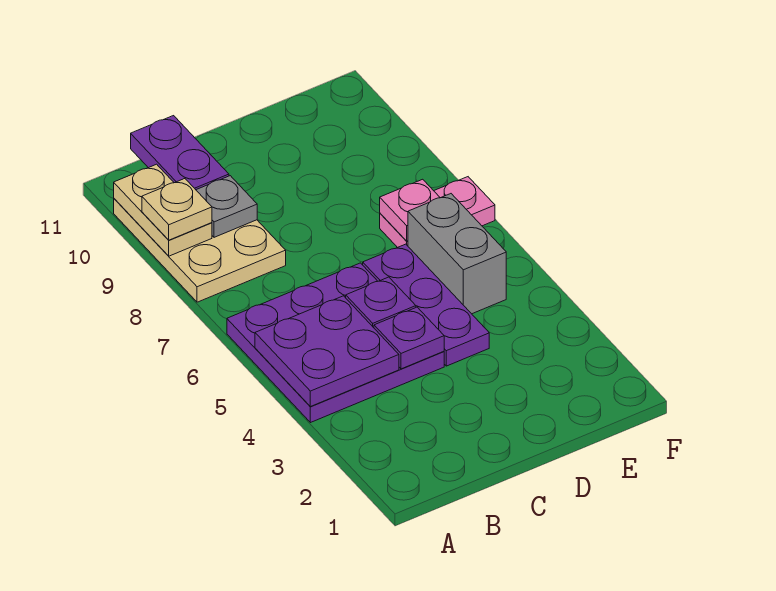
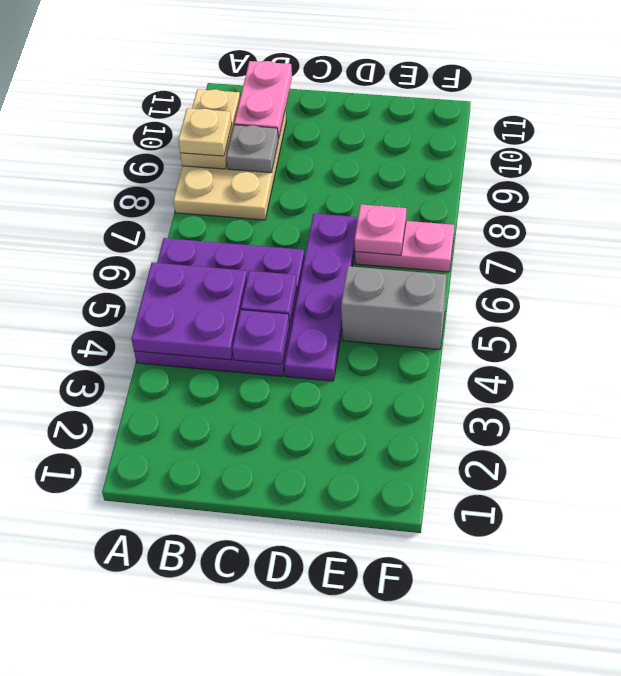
purple 1x2 plate [131,116,229,190] -> pink 1x2 plate [234,61,292,139]
purple 1x3 plate [363,244,489,366] -> purple 1x4 plate [285,214,358,381]
grey 1x2 brick [408,194,506,314] -> grey 1x2 brick turned to [341,266,446,349]

